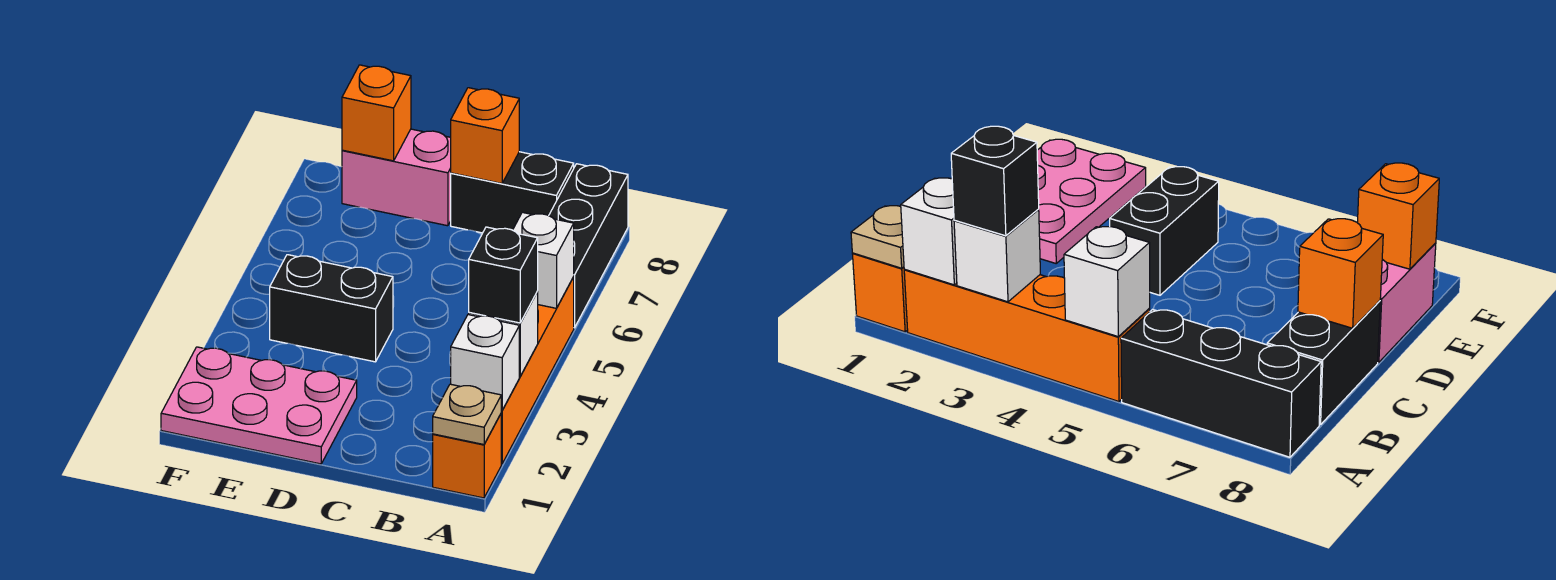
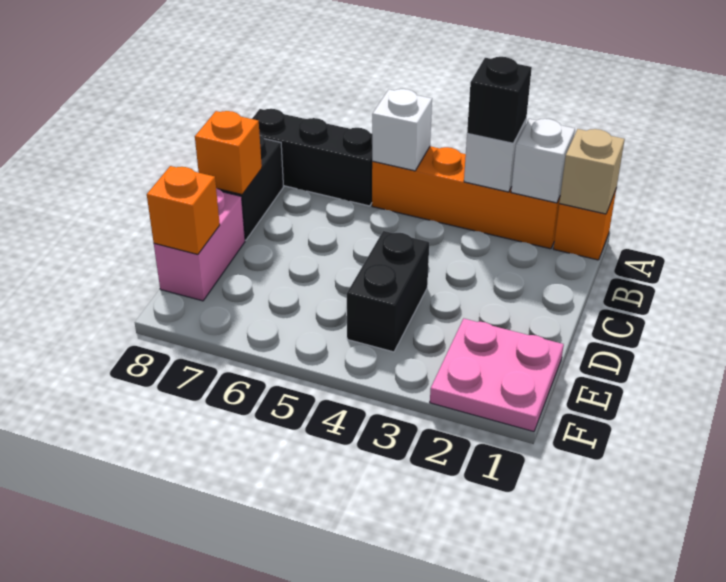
tan 1x1 plate [433,384,501,445] -> tan 1x1 brick [559,129,625,214]
pink 2x3 plate [161,347,357,464] -> pink 2x2 plate [430,319,564,432]

